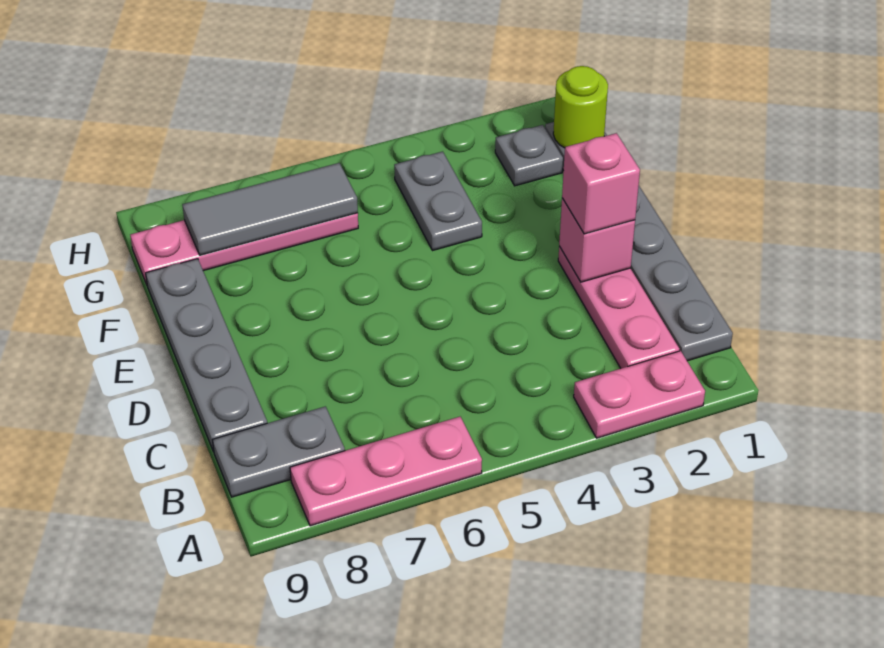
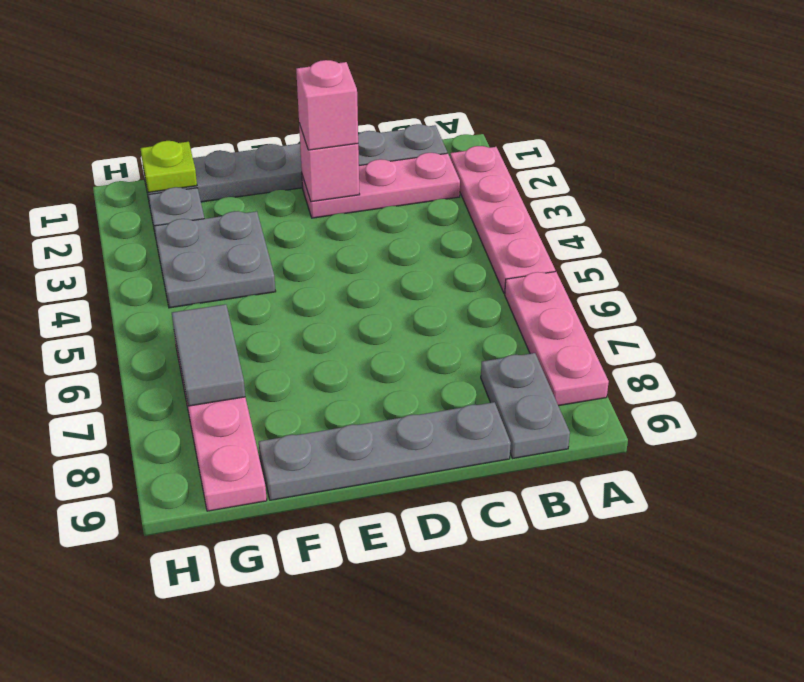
pink 1x2 plate [574,351,705,438] -> pink 1x4 plate [450,146,555,294]
grey 1x2 plate [394,151,482,251] -> grey 2x2 plate [154,211,276,308]
lime 1x1 round brick [553,66,608,148] -> lime 1x1 plate [140,141,197,192]
grey 1x3 tile [182,163,358,255] -> grey 1x2 tile [172,304,245,406]

